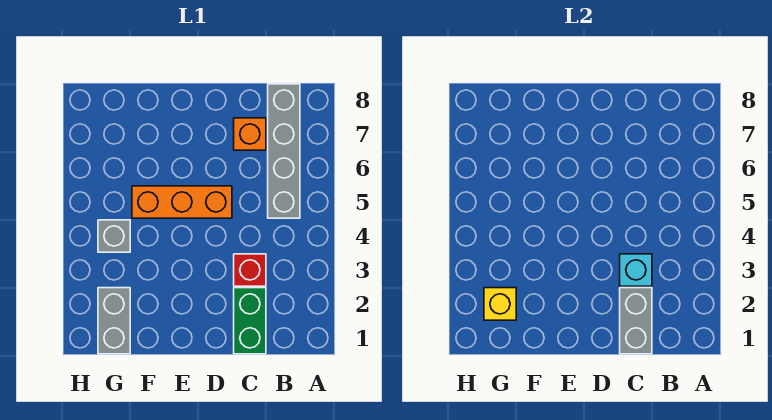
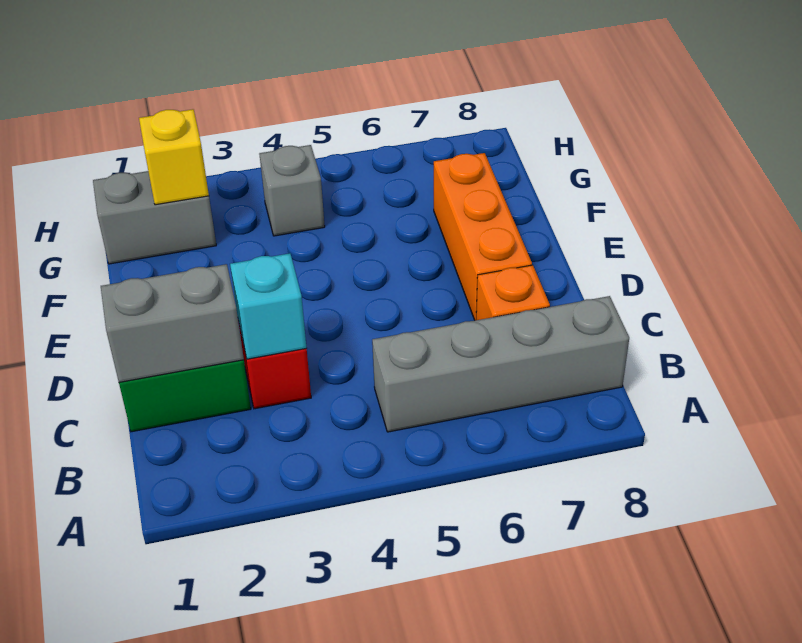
orange 1x3 brick [132,186,232,218] -> orange 1x3 brick moved to [434,153,532,320]

